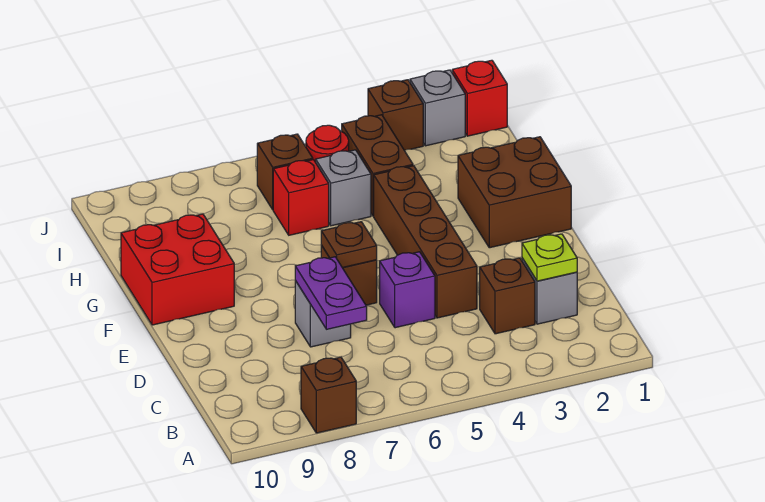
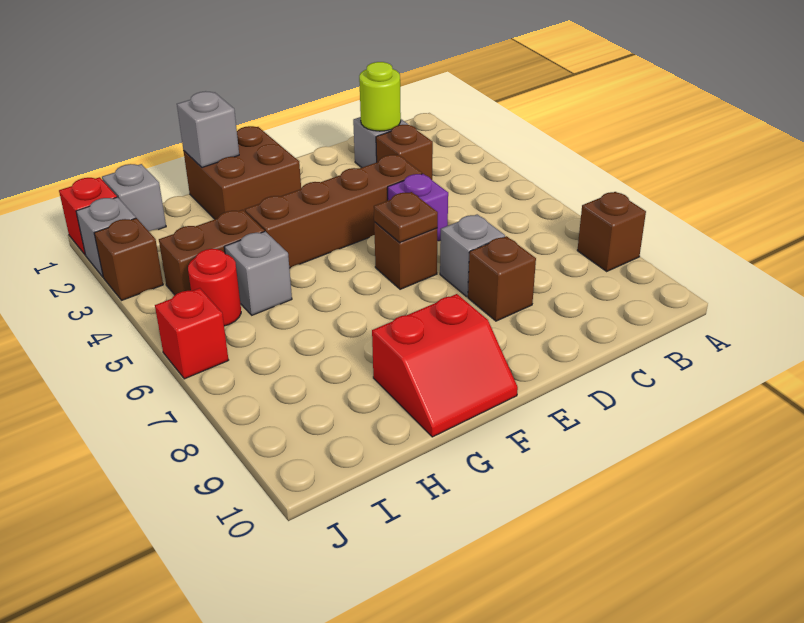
lime 1x1 plate [522,234,577,281] -> lime 1x1 round brick [359,62,401,131]
purple 1x2 plate [295,257,367,329] -> none
red 2x2 brick [121,214,234,325] -> red 2x2 slope [372,294,518,437]
none -> grey 1x1 brick [177,91,239,167]
red 1x1 brick [273,160,329,235] -> red 1x1 brick moved to [155,288,228,379]
none -> grey 1x1 brick [102,164,166,231]
brown 1x1 brick [257,134,313,210] -> brown 1x1 brick moved to [468,236,536,321]

